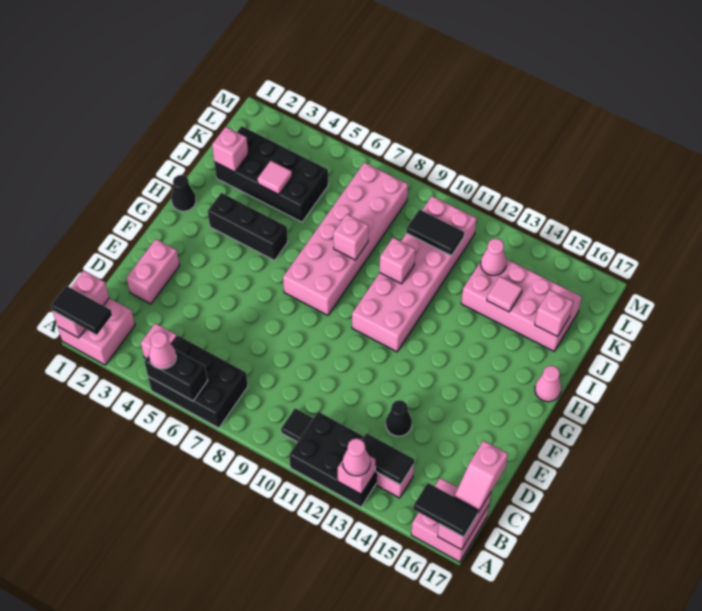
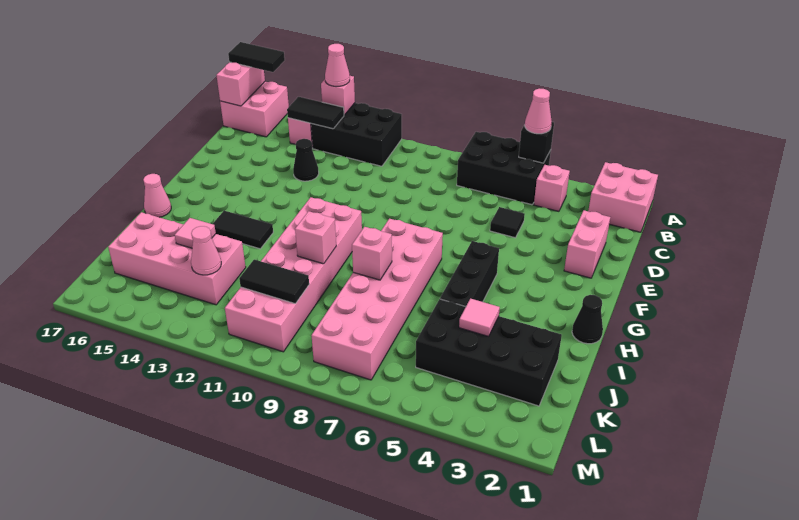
pink 1x2 brick [53,271,109,338] -> none
black 1x2 tile [51,286,112,335] -> black 1x2 tile moved to [213,211,273,249]
black 1x2 brick [145,350,208,401] -> black 1x1 brick [519,122,554,163]
black 1x1 tile [281,408,313,442] -> black 1x1 tile moved to [490,207,525,238]
pink 1x2 slope [454,441,508,512] -> none
black 1x3 brick [208,193,288,260] -> black 1x3 brick turned to [440,241,499,306]
pink 1x1 brick [212,127,248,172] -> none
pink 1x1 brick [535,290,573,337] -> none

